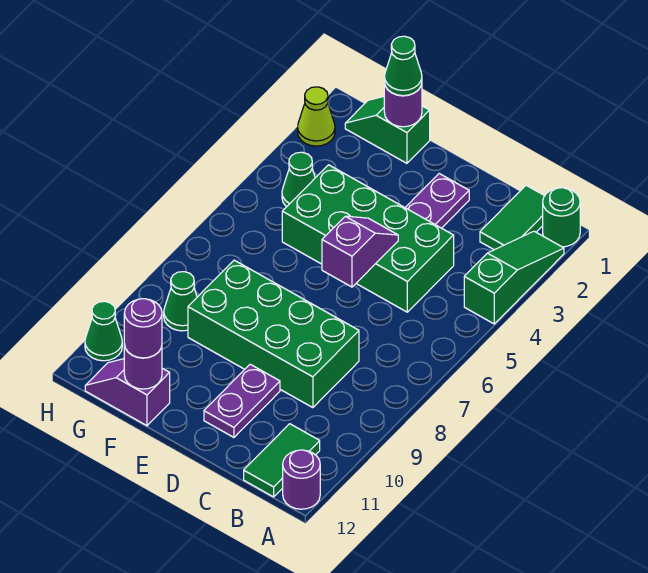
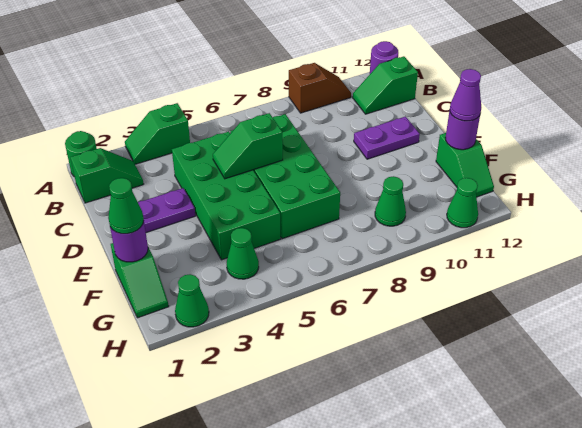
green 1x3 slope [464,231,564,324] -> green 1x2 slope [125,103,190,164]
none -> brown 1x2 slope [289,63,351,113]
green 1x2 tile [480,185,544,250] -> green 1x2 slope [70,148,143,203]
green 1x2 tile [244,424,320,497] -> green 1x2 slope [353,56,418,114]
green 2x4 brick [188,260,359,408] -> green 2x4 brick moved to [230,114,340,239]
purple 1x2 slope [322,216,398,287] -> green 1x2 slope [213,113,283,179]
purple 1x2 slope [85,359,170,426] -> green 1x2 slope [436,133,494,197]
purple 1x1 round brick [124,299,162,358] -> purple 1x1 cone [450,69,481,121]
lime 1x1 cone [298,87,335,146] -> green 1x1 cone [175,274,209,327]

